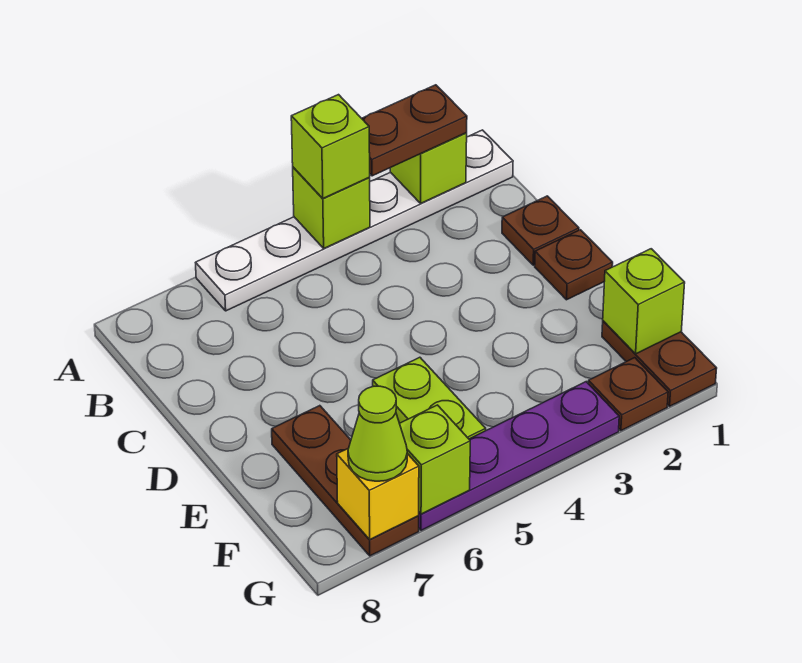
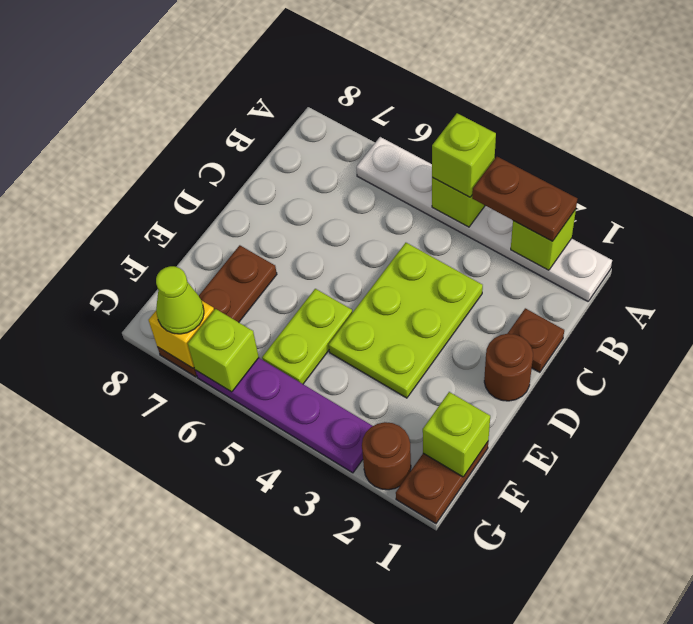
none -> lime 2x3 plate [329,243,483,398]
brown 1x1 plate [535,230,613,300] -> brown 1x1 round brick [484,334,533,401]
brown 1x1 plate [588,358,668,431] -> brown 1x1 round brick [362,422,411,490]

